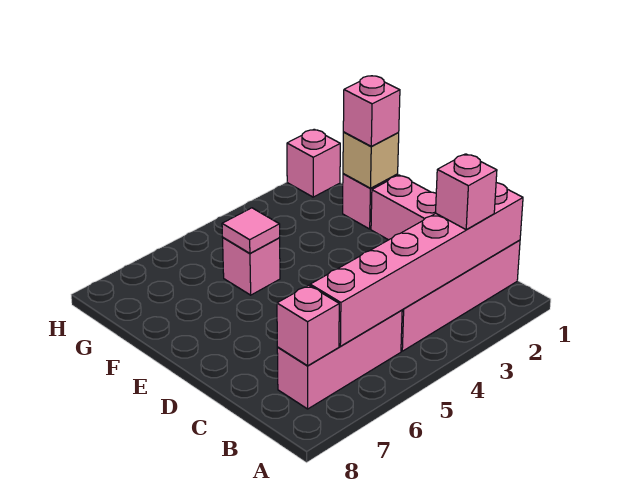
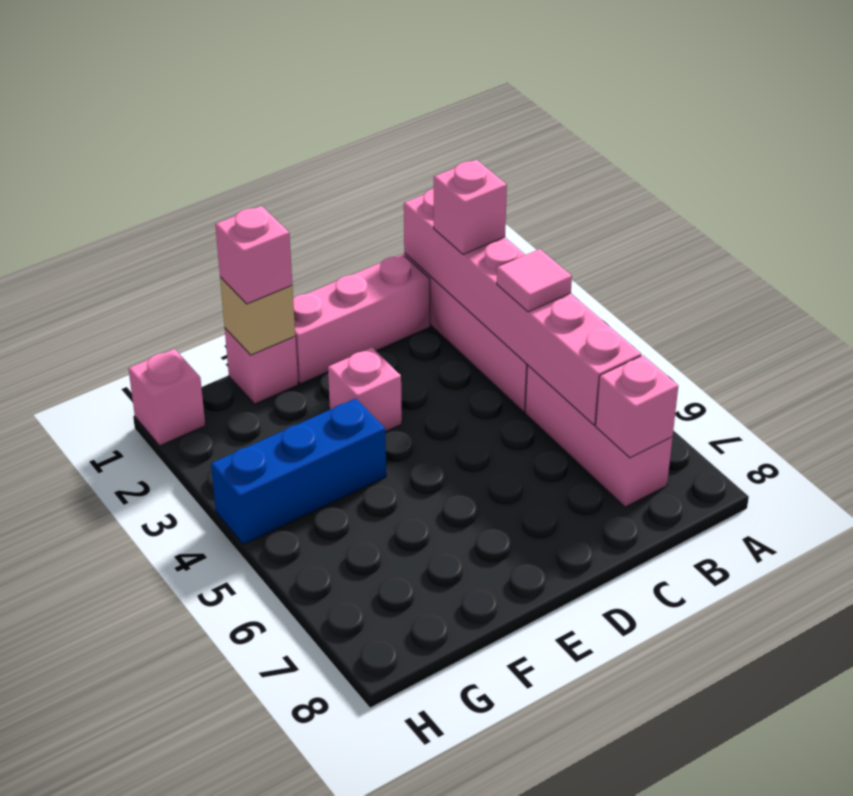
none -> blue 1x3 brick [211,398,386,544]
pink 1x1 brick [223,238,280,295] -> pink 1x1 brick moved to [328,348,402,432]
pink 1x1 tile [222,208,280,253] -> pink 1x1 tile moved to [497,249,572,312]

